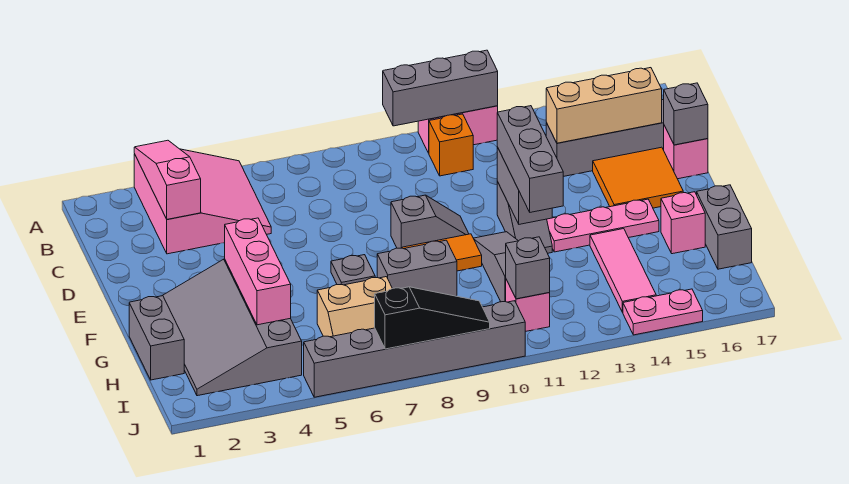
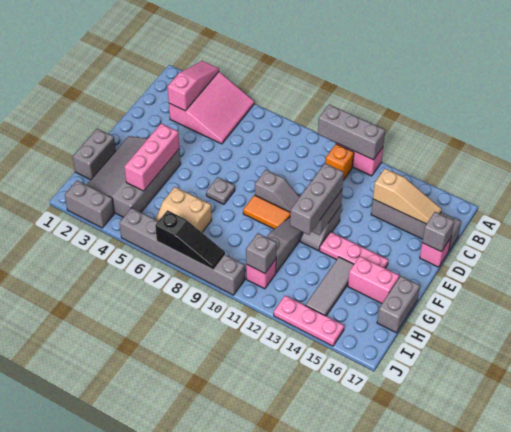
tan 1x3 brick [546,68,662,143] -> tan 1x3 slope [373,169,442,224]
orange 2x2 tile [593,147,683,208] -> none
grey 1x2 brick [377,240,457,296] -> grey 1x2 brick moved to [65,181,114,228]
pink 1x3 tile [590,229,656,312] -> grey 1x3 tile [305,257,354,316]
pink 1x1 brick [661,192,705,254] -> pink 1x2 brick [348,256,399,303]
pink 1x2 plate [623,289,703,335] -> pink 1x3 plate [274,296,344,346]

